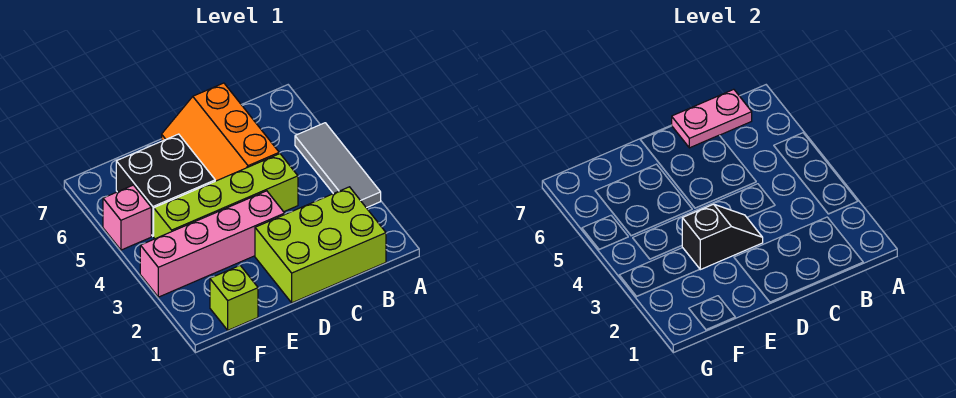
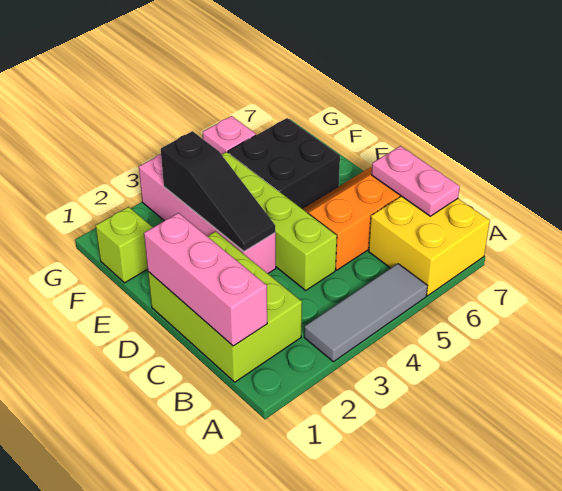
none -> yellow 2x2 brick [369,196,490,296]
none -> pink 1x3 brick [144,213,267,346]
black 1x2 slope [682,204,763,270] -> black 1x3 slope [161,131,275,251]

